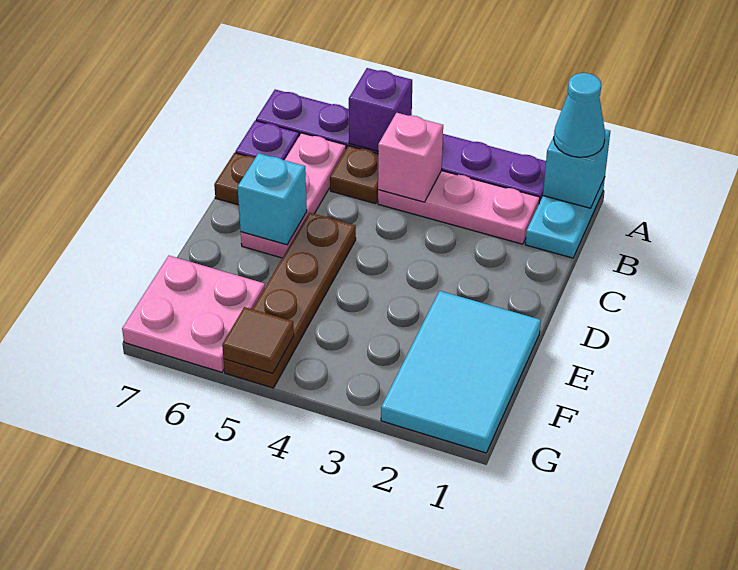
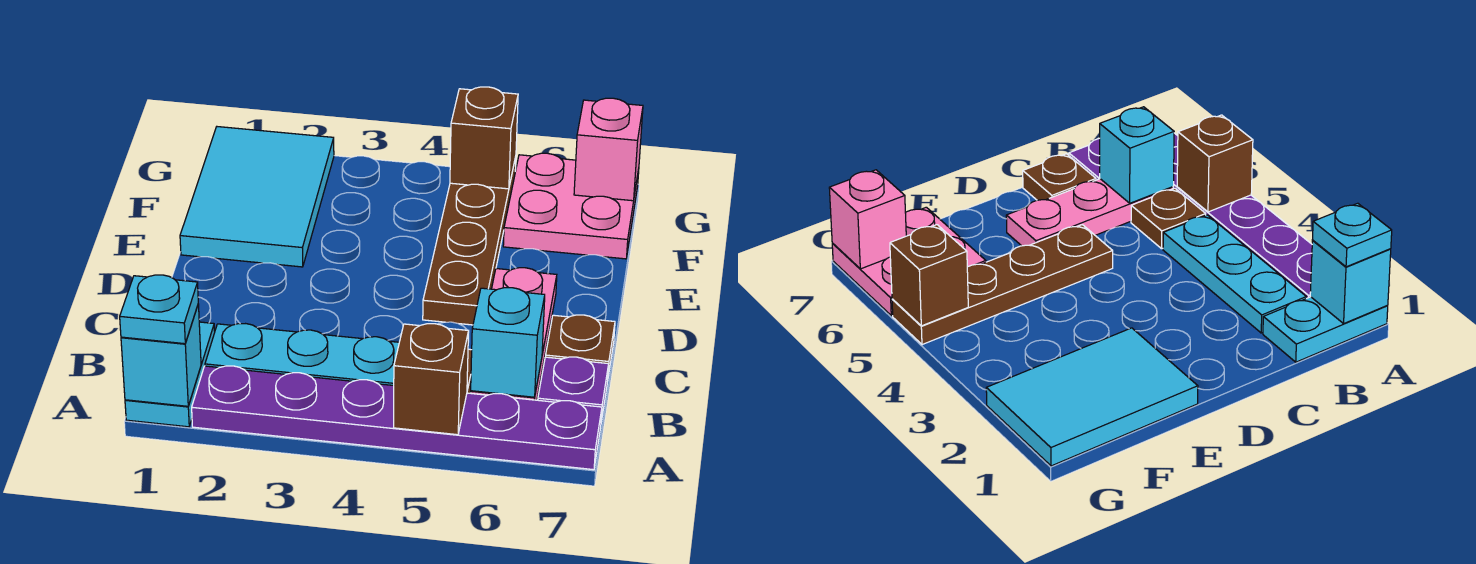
cyan 1x1 cone [554,73,605,157] -> cyan 1x1 plate [120,275,198,344]
purple 1x1 brick [349,68,412,151] -> brown 1x1 brick [394,324,469,435]
pink 1x3 plate [378,171,540,244] -> cyan 1x3 plate [205,324,399,386]
pink 1x1 brick [378,113,443,202] -> pink 1x1 brick moved to [574,98,643,201]
cyan 1x1 brick [238,153,307,245] -> cyan 1x1 brick moved to [471,288,545,397]
brown 1x1 tile [222,307,294,373] -> brown 1x1 brick [450,87,518,189]

